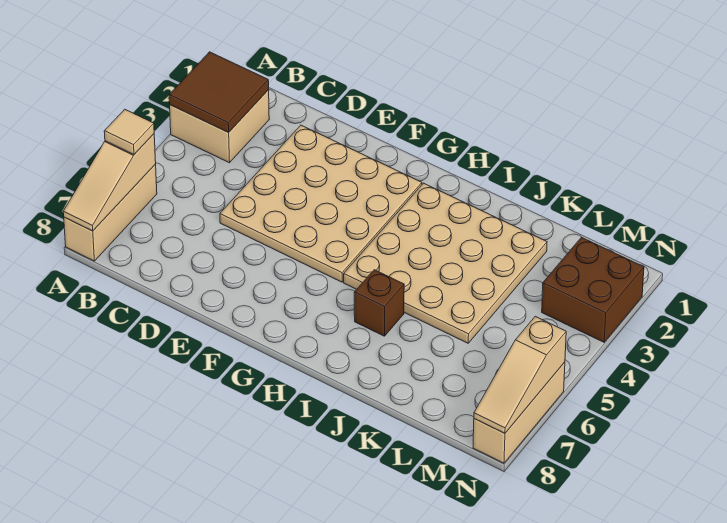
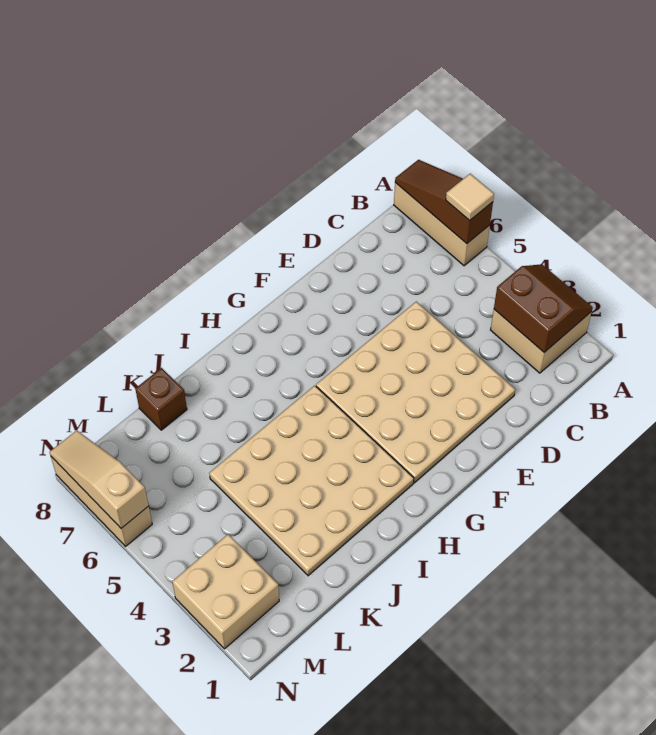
brown 2x2 tile [169,52,269,132] -> brown 2x2 slope [494,264,593,352]
tan 1x3 slope [63,134,156,231] -> brown 1x3 slope [395,160,493,244]
brown 1x1 brick [354,270,404,336] -> brown 1x1 brick moved to [135,368,187,430]
brown 2x2 brick [542,237,644,342] -> tan 2x2 brick [172,534,279,649]

